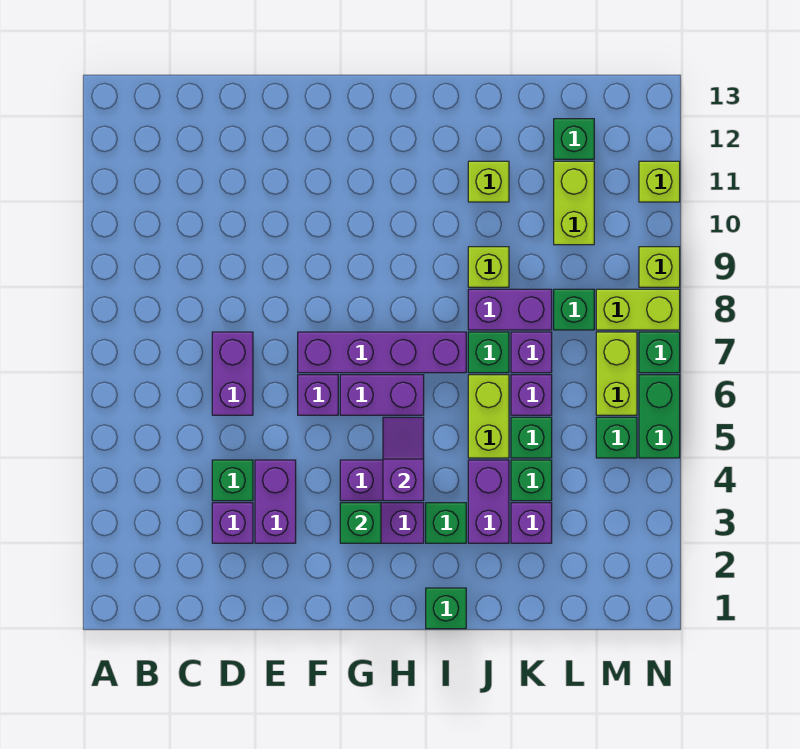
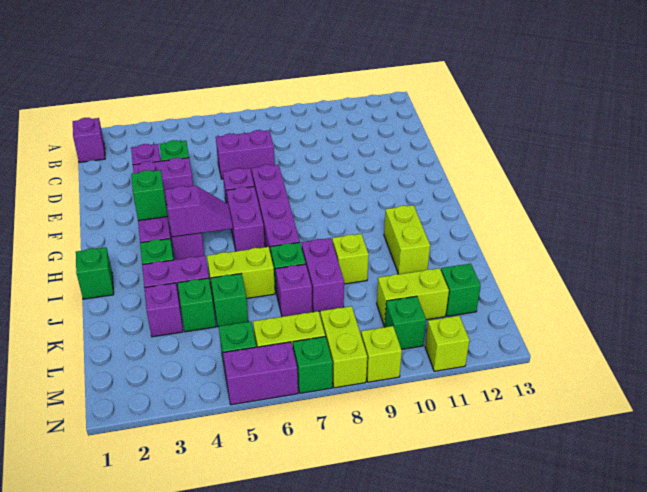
lime 1x1 brick [468,161,509,202] -> lime 1x2 brick [384,205,430,274]
purple 1x1 brick [511,375,552,415] -> purple 1x1 brick moved to [73,118,105,162]
green 1x1 brick [554,289,594,330] -> green 1x1 brick moved to [385,296,426,349]
green 1x2 brick [639,375,680,458] -> purple 1x2 brick [223,342,298,405]

